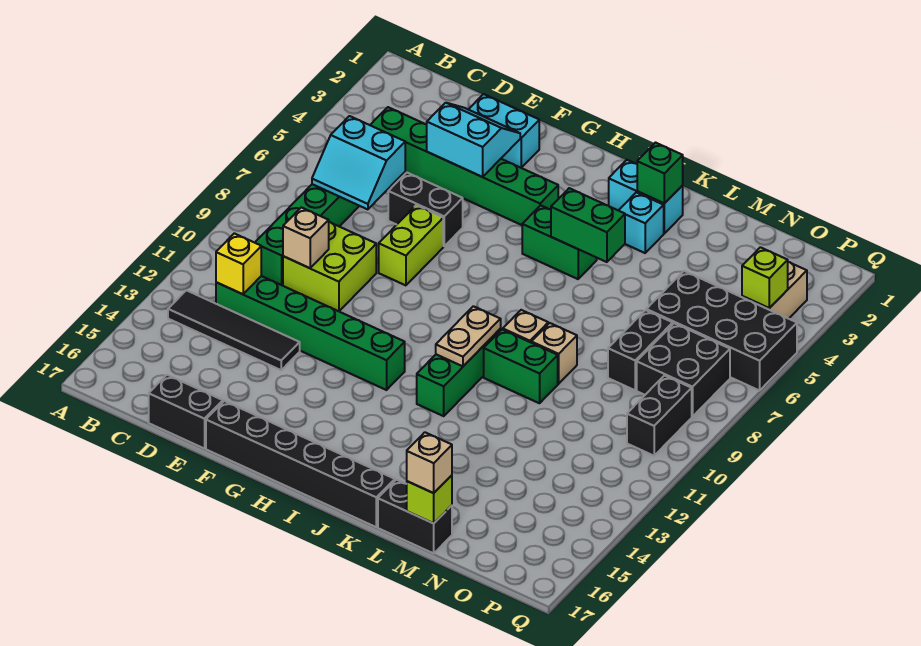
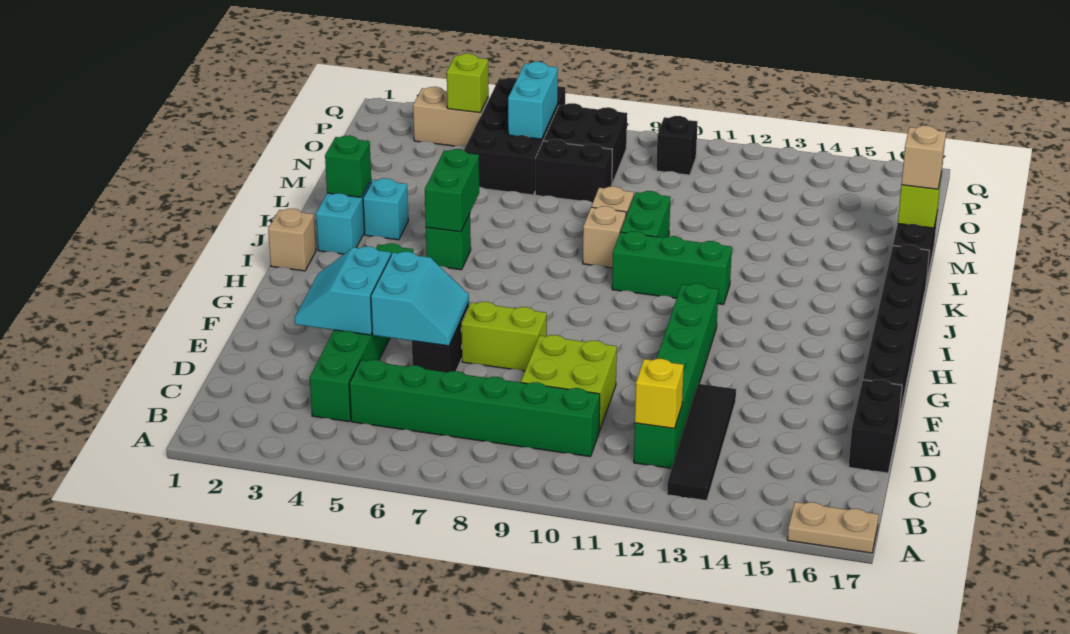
cyan 2x2 slope [312,116,405,209] -> cyan 2x2 slope moved to [371,252,469,346]
tan 1x1 brick [283,207,329,268] -> tan 1x1 brick moved to [268,209,316,271]
cyan 1x2 brick [468,94,539,168] -> cyan 1x2 brick moved to [508,62,558,139]
green 1x2 brick [522,205,597,279] -> green 1x1 brick [426,214,471,270]
tan 1x2 plate [436,306,501,366] -> tan 1x2 plate moved to [787,502,879,553]
black 1x2 brick [627,376,692,456] -> black 1x1 brick [656,116,698,175]

